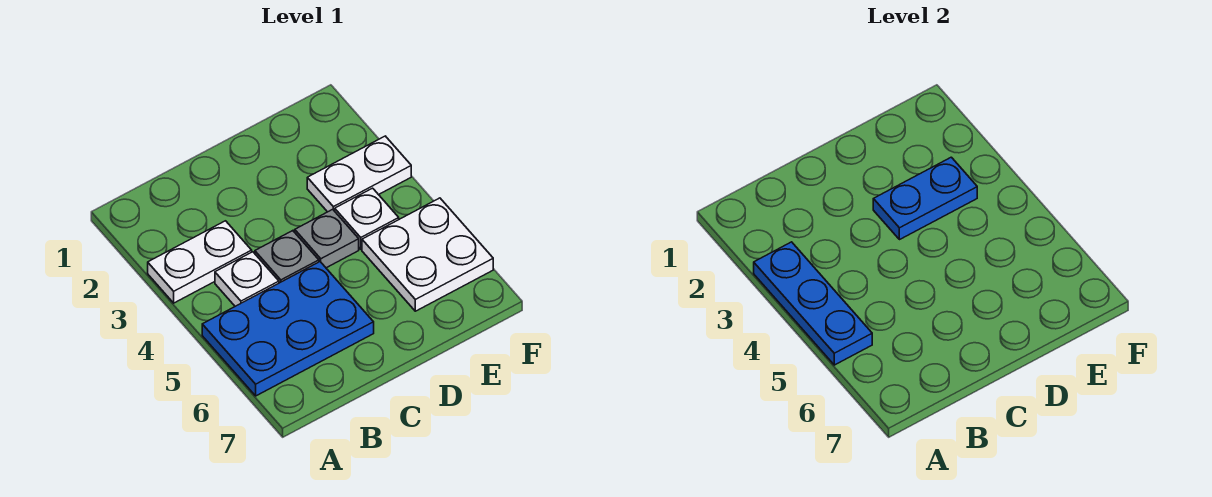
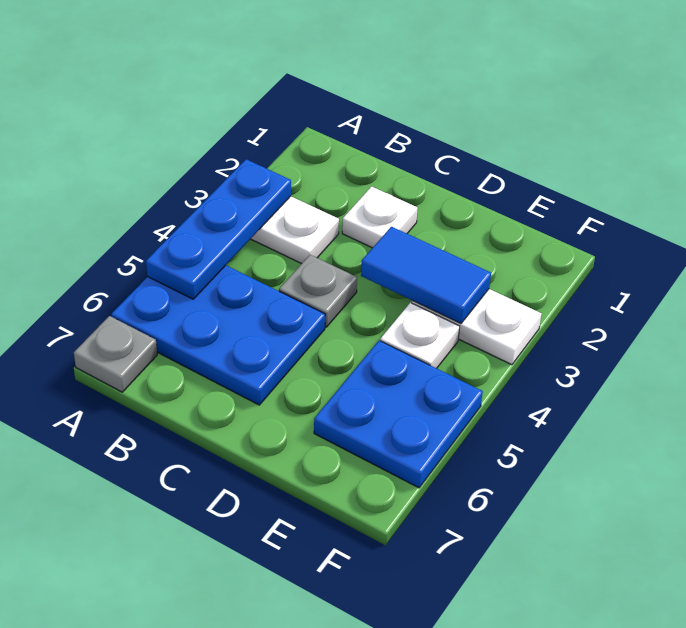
white 1x1 plate [215,252,279,306] -> white 1x1 plate moved to [342,187,418,248]
blue 1x2 plate [873,157,977,240] -> blue 1x2 tile [361,227,491,323]
grey 1x1 plate [295,209,359,268] -> grey 1x1 plate moved to [74,316,157,392]
white 2x2 plate [362,198,493,311] -> blue 2x2 plate [314,341,483,488]

